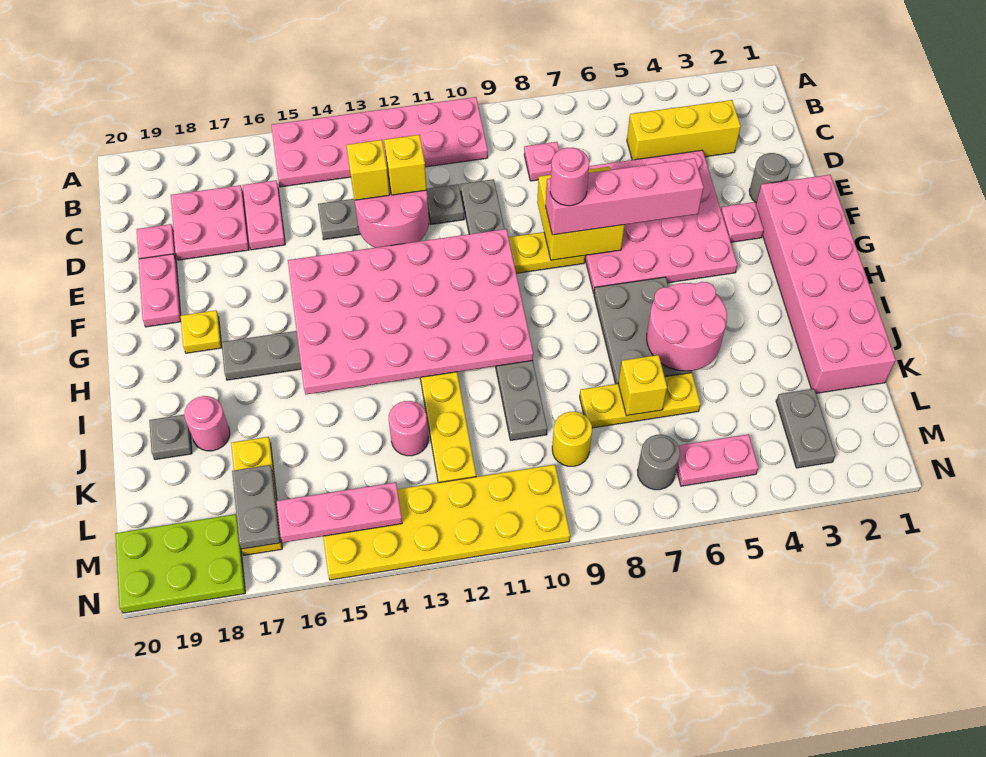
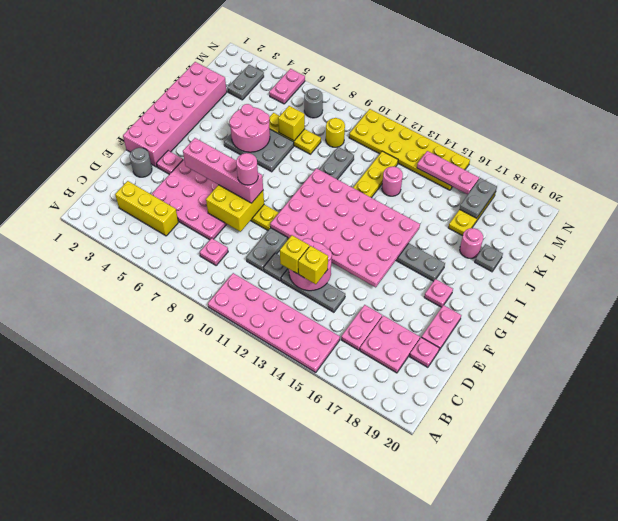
yellow 1x1 plate [181,310,222,353] -> pink 1x1 plate [424,279,453,307]
grey 2x3 plate [594,277,691,384] -> grey 2x3 plate turned to [224,129,294,172]
pink 1x2 plate [676,434,758,486] -> pink 1x2 plate turned to [269,69,305,104]
lime 2x3 plate [115,514,245,613] -> none

